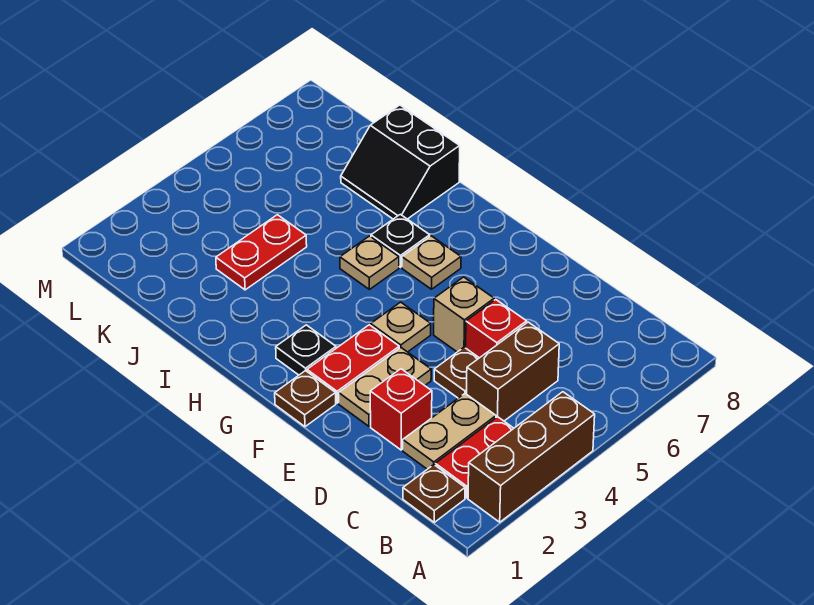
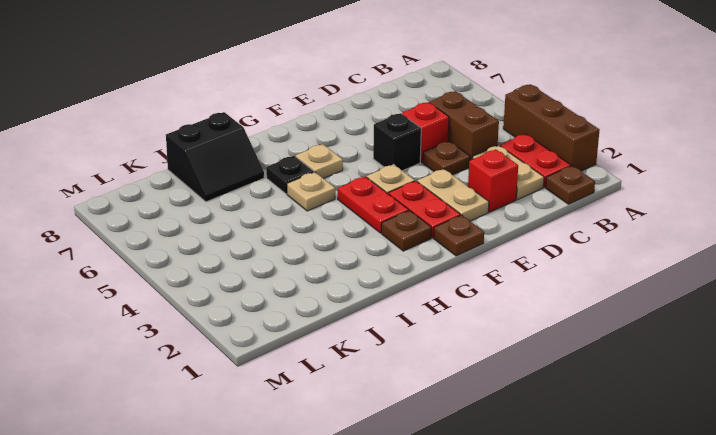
tan 1x1 brick [434,277,494,352] -> black 1x1 brick [373,113,421,171]
black 1x1 plate [276,325,336,375] -> brown 1x1 plate [382,210,432,251]
red 1x2 plate [216,215,307,290] -> red 1x2 plate moved to [338,177,409,233]

